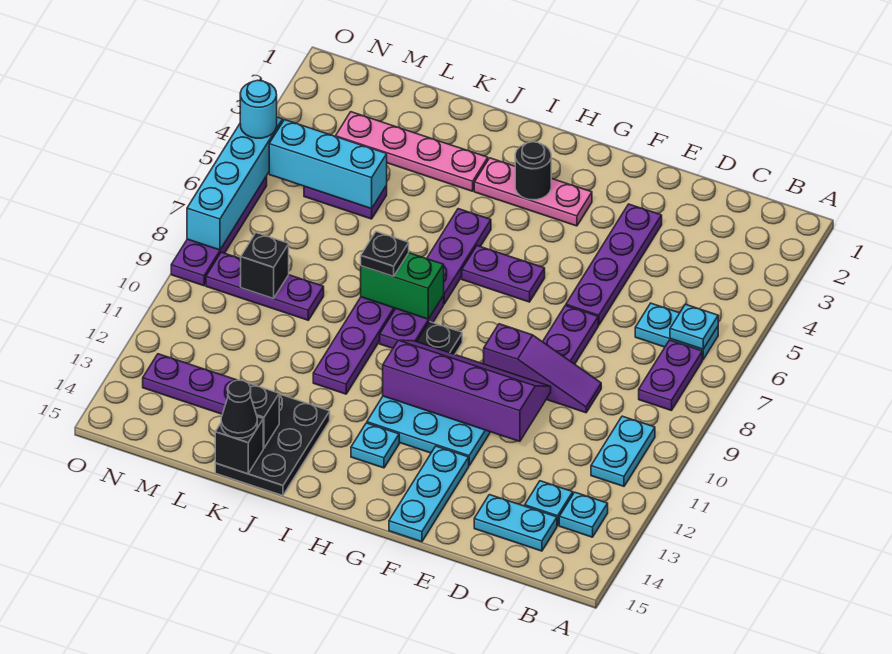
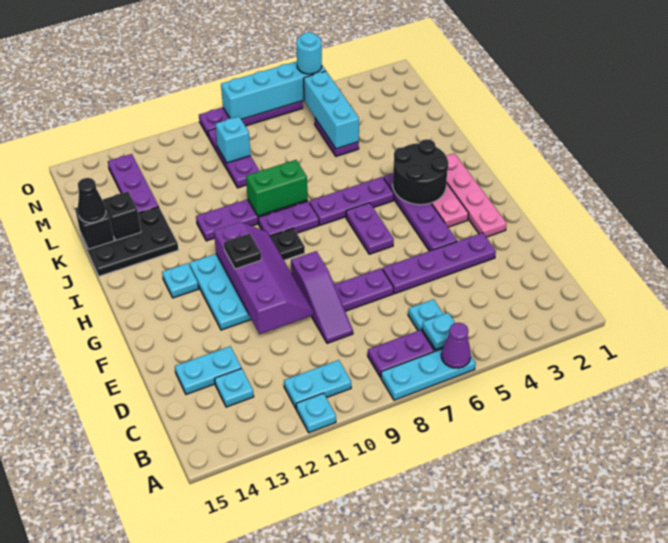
none -> purple 1x1 cone [441,323,471,368]
cyan 1x1 plate [559,492,608,537] -> cyan 1x1 plate moved to [296,393,336,433]
cyan 1x2 plate [474,495,557,551] -> cyan 1x2 plate turned to [175,346,241,394]
none -> purple 1x4 plate [384,173,457,251]
cyan 1x3 plate [389,446,469,542] -> cyan 1x3 plate moved to [381,349,476,400]
black 1x1 round brick [515,142,551,200] -> black 2x2 round brick [393,139,449,205]
green 1x2 brick [361,253,444,319] -> green 1x2 brick turned to [246,160,307,216]
pink 1x4 plate [336,112,488,191] -> pink 1x4 plate moved to [446,153,507,237]
black 1x1 plate [361,232,409,276] -> black 1x1 plate moved to [224,234,261,269]
black 1x1 brick [241,233,289,299] -> cyan 1x1 brick [215,117,251,163]

